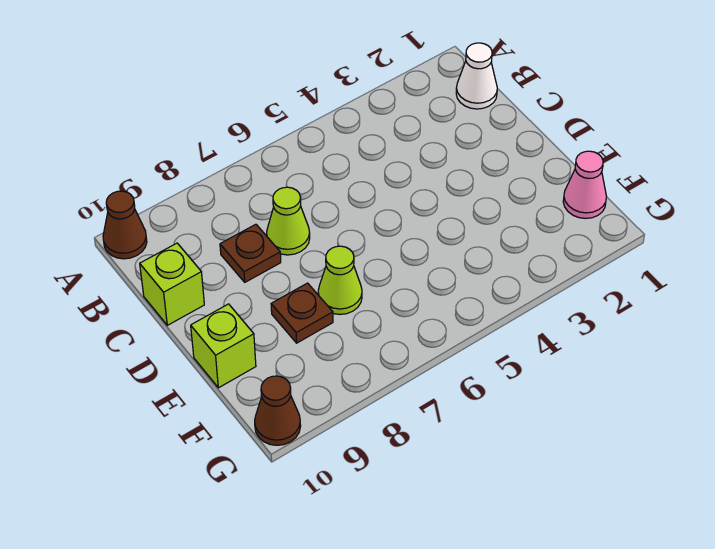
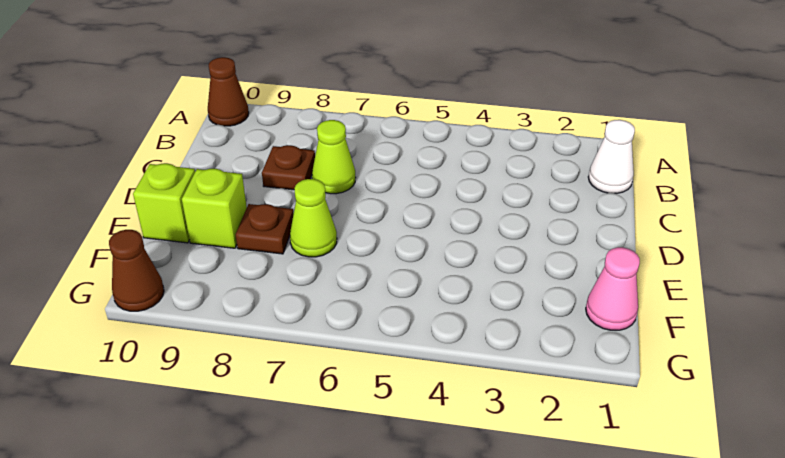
lime 1x1 brick [140,243,204,325] -> lime 1x1 brick moved to [182,169,247,248]

